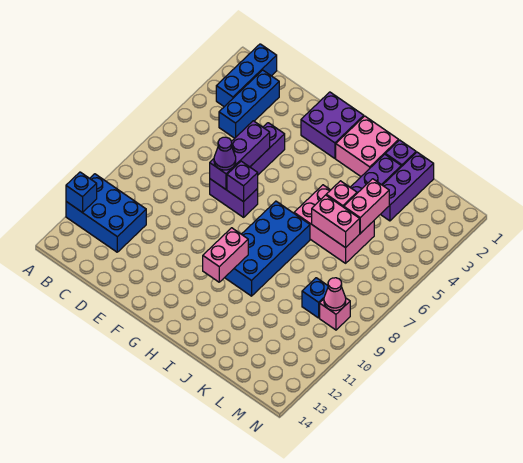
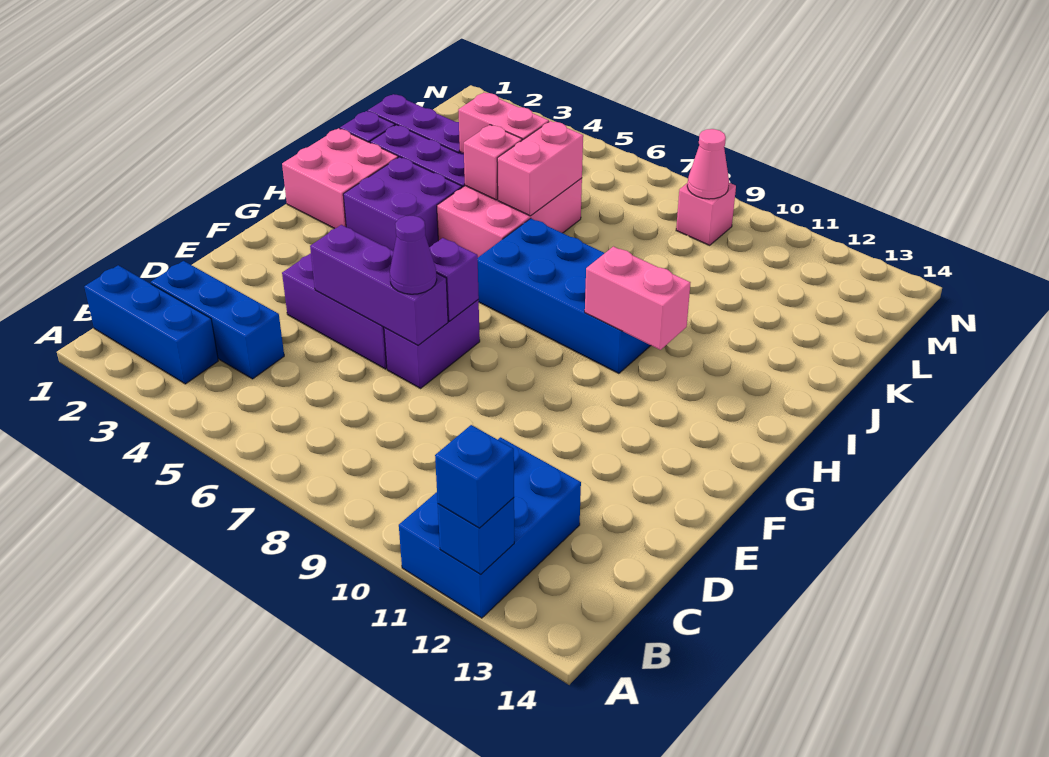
purple 2x2 brick [301,92,364,158] -> purple 2x2 brick moved to [343,157,462,251]
blue 1x1 brick [302,278,328,318] -> blue 1x1 brick moved to [435,425,514,528]

